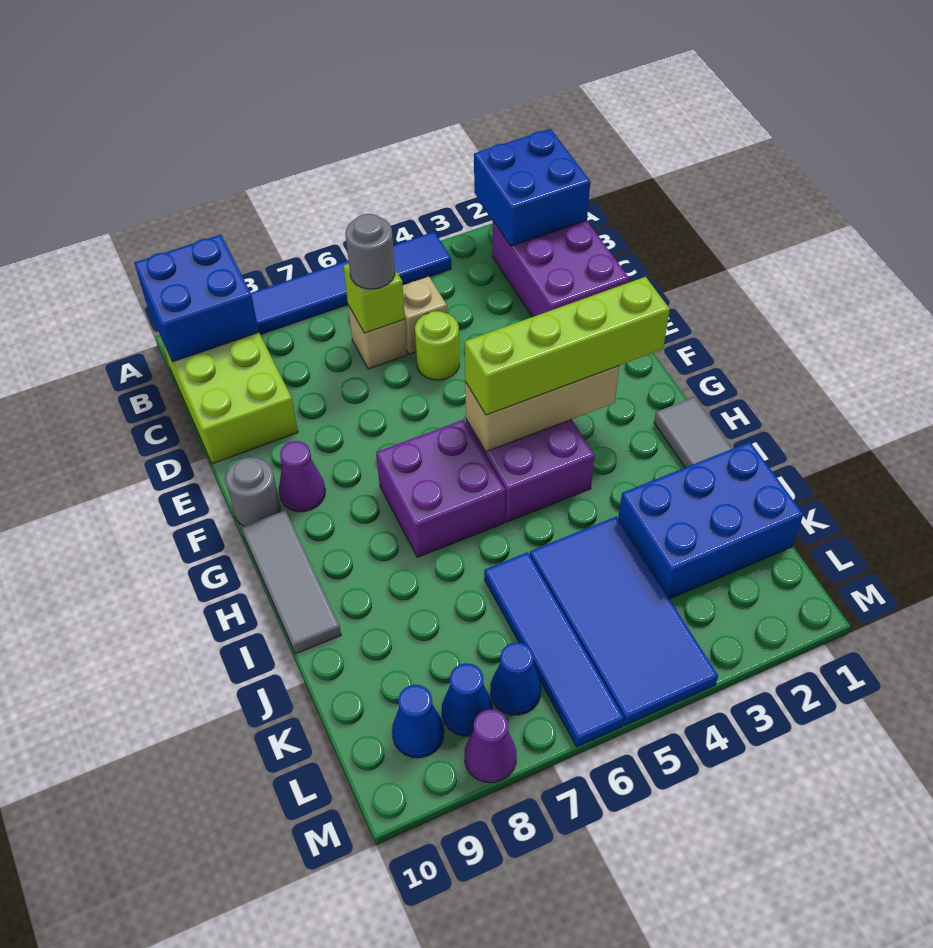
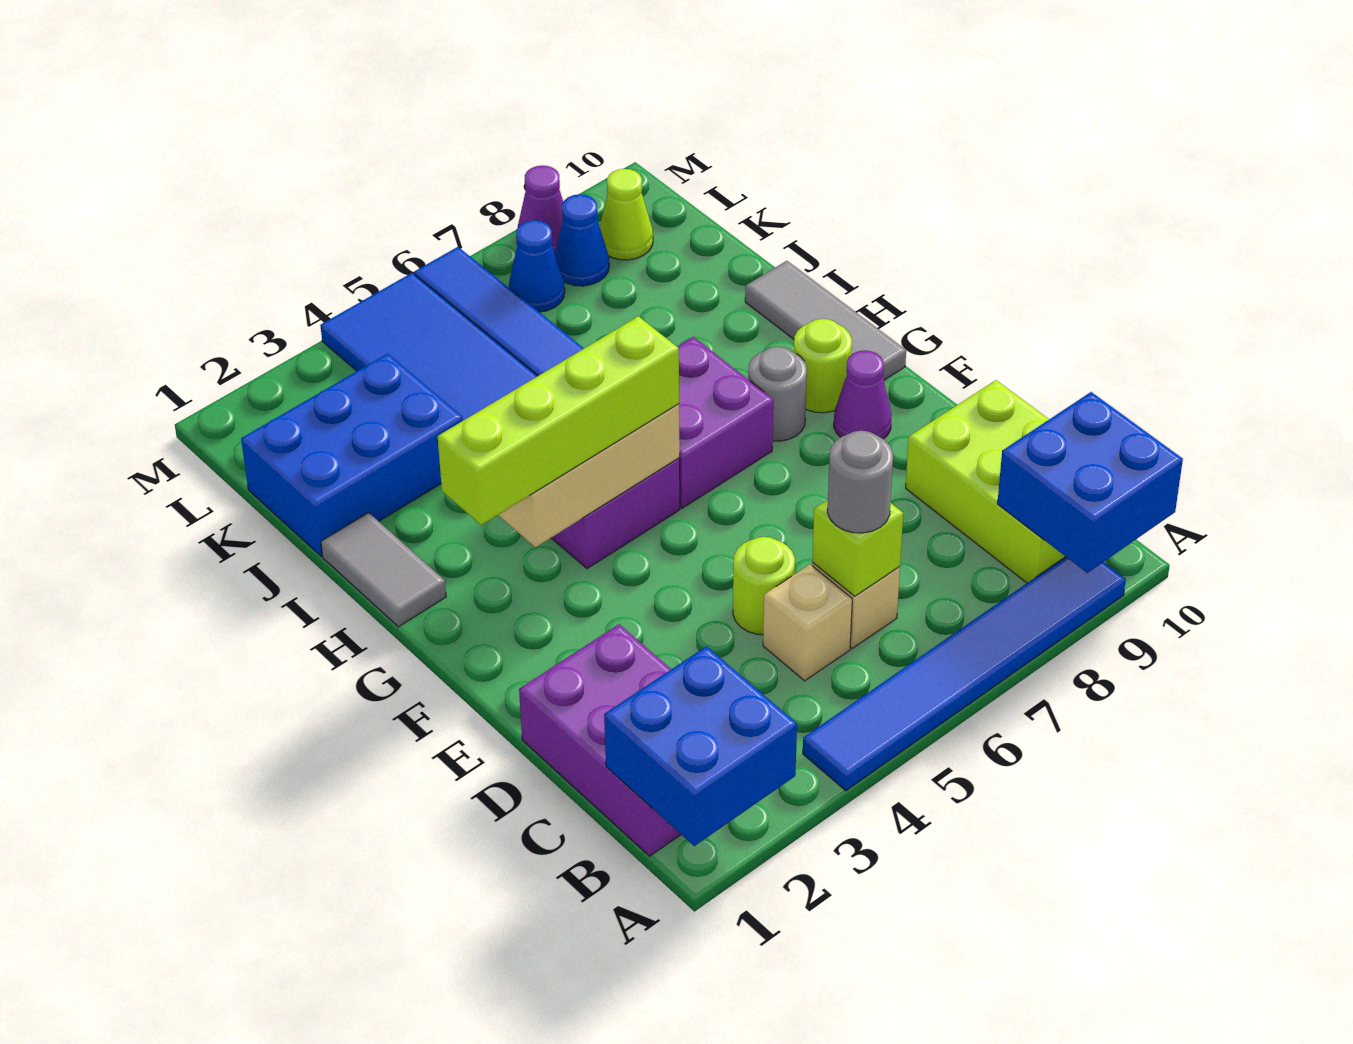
grey 1x1 round brick [225,457,280,526] -> grey 1x1 round brick moved to [748,347,807,441]
none -> lime 1x1 round brick [794,319,852,413]
blue 1x1 cone [392,685,444,758] -> lime 1x1 cone [600,169,653,260]

